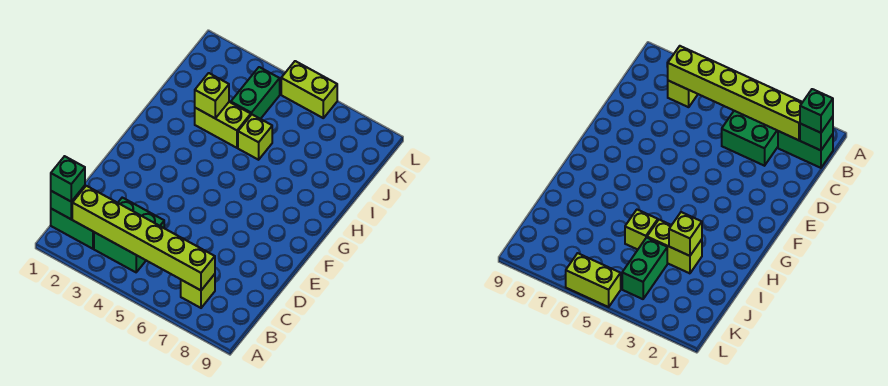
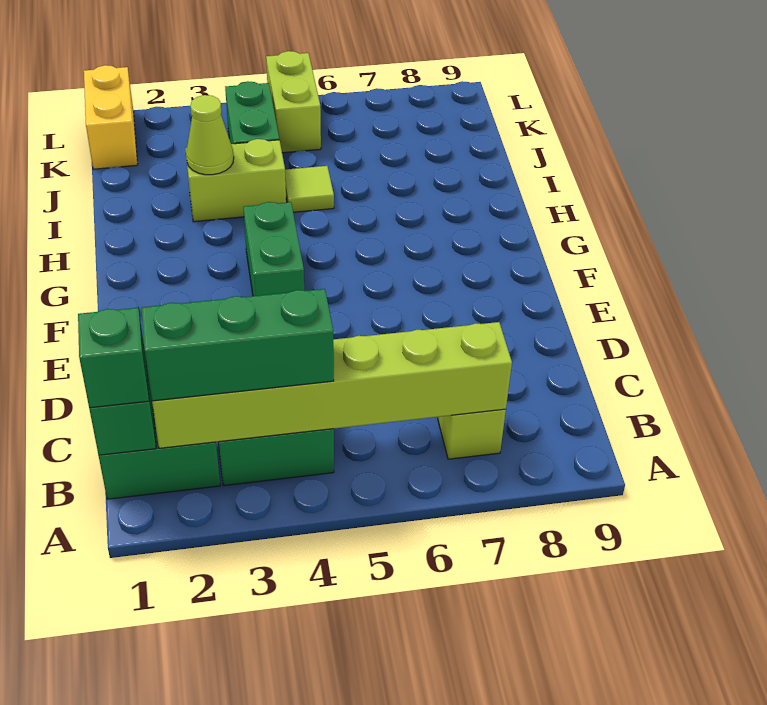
none -> green 1x3 brick [142,289,334,401]
none -> green 1x2 brick [243,202,304,296]
lime 1x1 brick [195,73,229,118] -> lime 1x1 cone [186,95,234,175]
lime 1x1 brick [238,115,272,160] -> lime 1x1 tile [285,166,334,212]
none -> yellow 1x2 brick [84,65,138,169]
lime 1x2 brick [281,61,337,118] -> lime 1x2 brick turned to [266,51,321,153]

